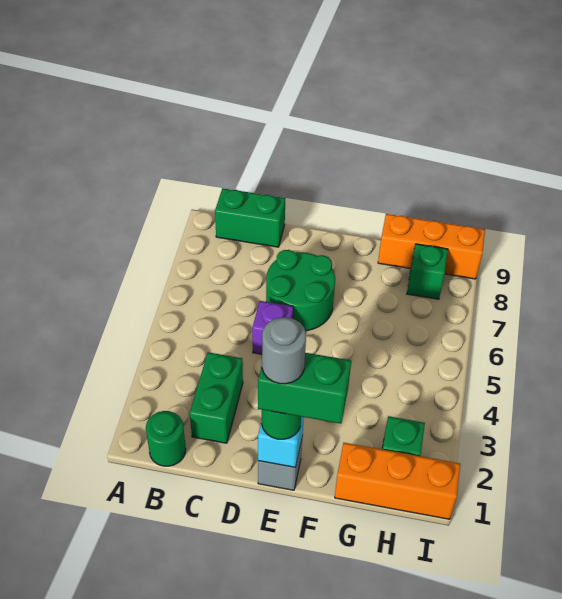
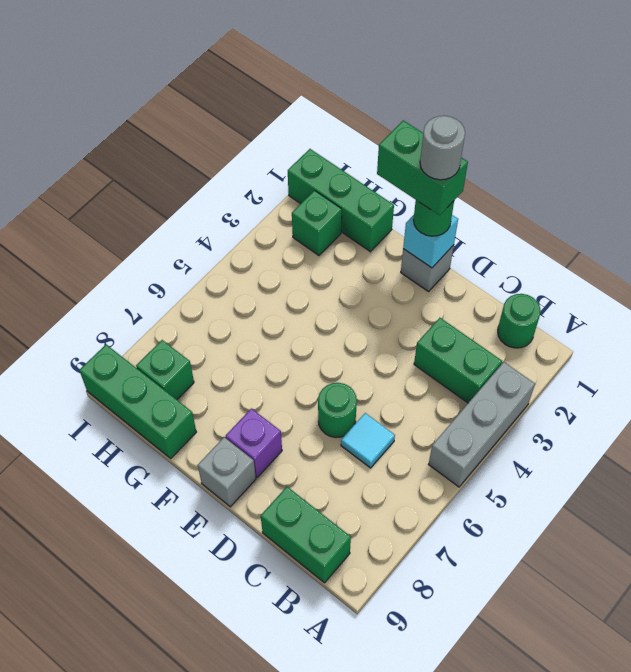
none -> grey 1x3 brick [429,362,535,487]
green 1x2 brick [190,352,243,443] -> green 1x2 brick turned to [414,318,502,403]
none -> cyan 1x1 tile [341,413,395,468]
purple 1x1 brick [252,301,293,354] -> purple 1x1 brick moved to [226,409,282,477]
green 2x2 round brick [266,250,335,331] -> green 1x1 round brick [318,383,357,437]
none -> grey 1x1 brick [198,437,256,507]
orange 1x3 brick [335,443,460,519] -> green 1x3 brick [288,149,394,252]
orange 1x3 brick [378,214,485,279] -> green 1x3 brick [79,345,196,458]

